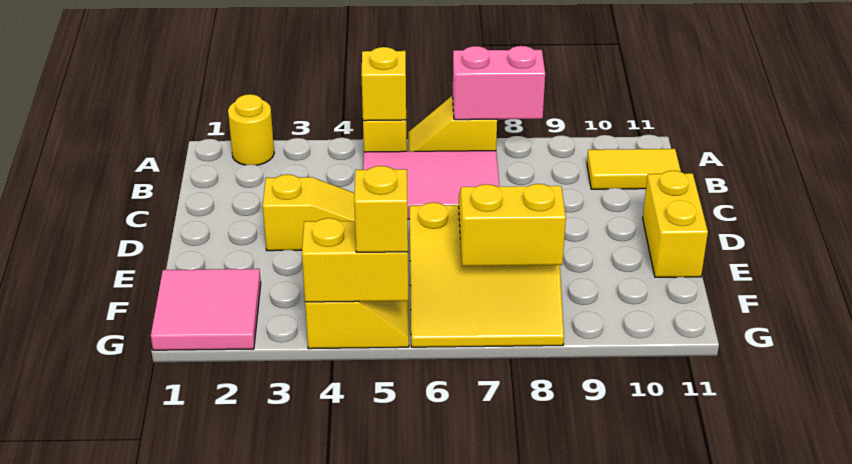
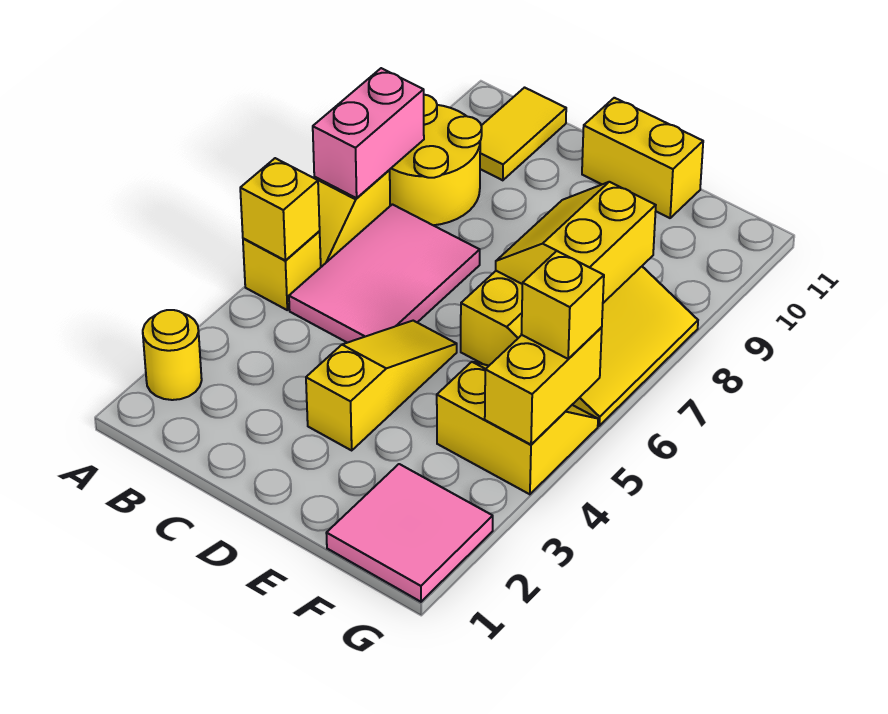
none -> yellow 2x2 round brick [390,95,482,225]

